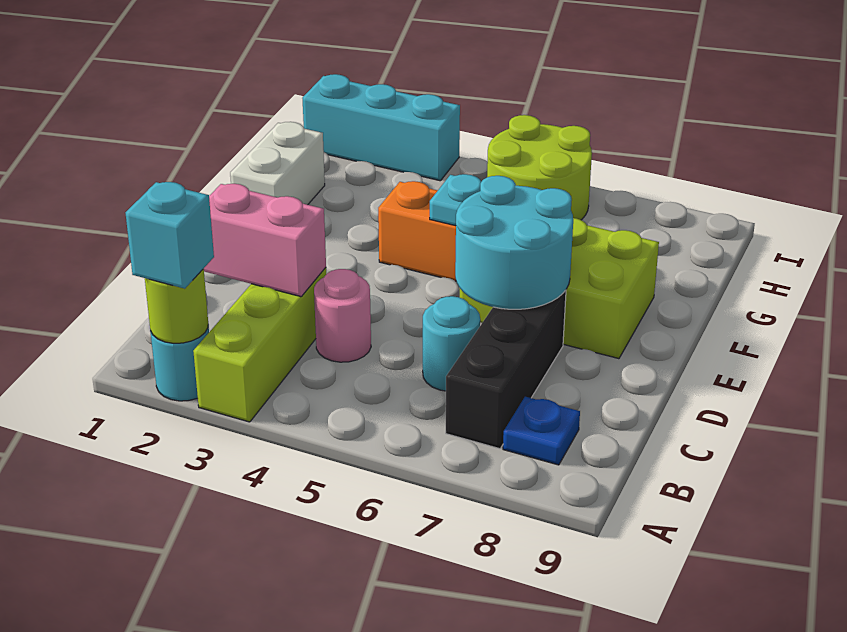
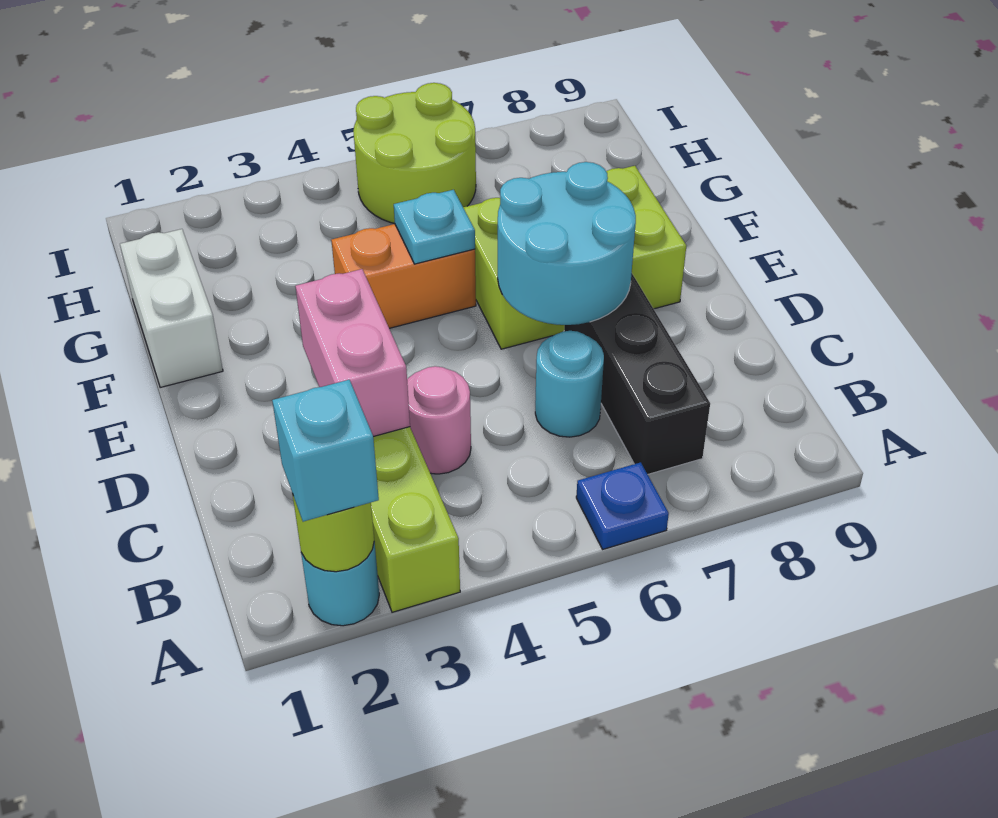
blue 1x1 plate [503,397,580,465] -> blue 1x1 plate moved to [576,462,669,549]
pink 1x2 brick [204,184,326,297] -> pink 1x2 brick turned to [295,269,410,437]
cyan 1x3 brick [302,74,460,181] -> none

